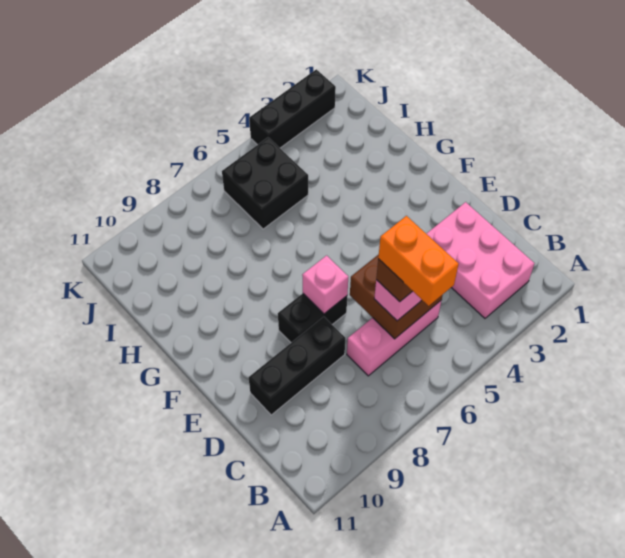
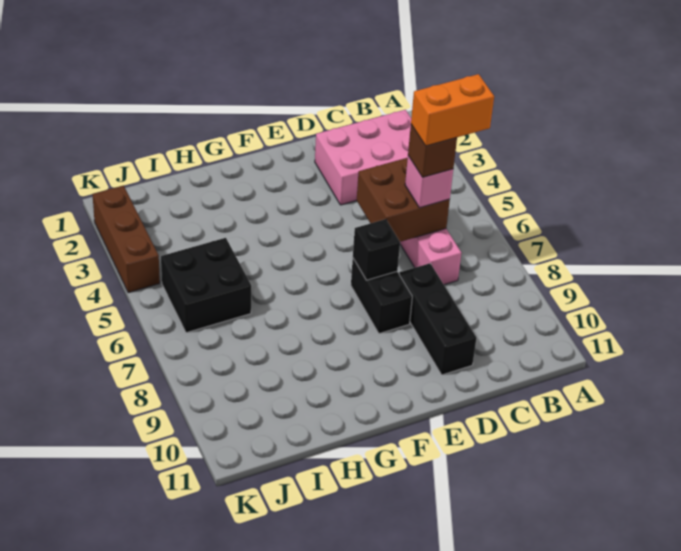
pink 1x1 brick [302,256,348,314] -> black 1x1 brick [353,219,400,280]
black 1x3 brick [249,69,336,148] -> brown 1x3 brick [93,186,160,293]

